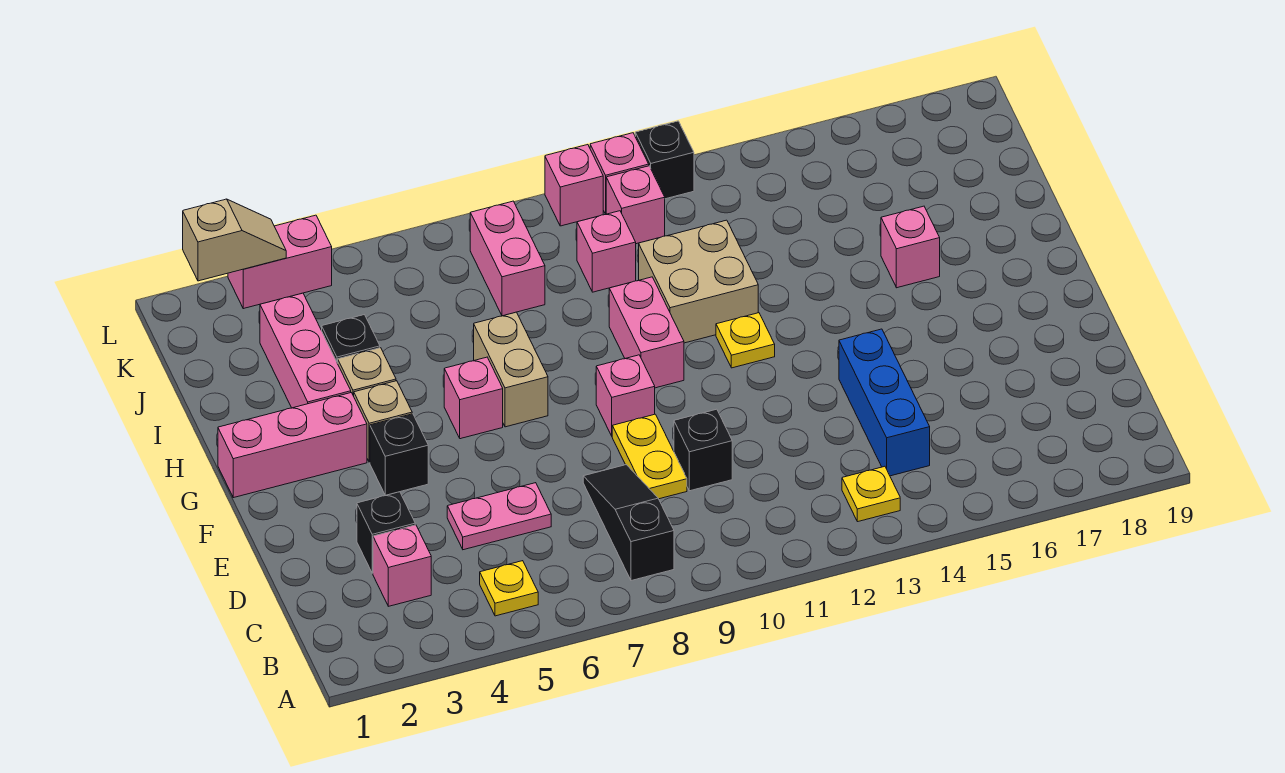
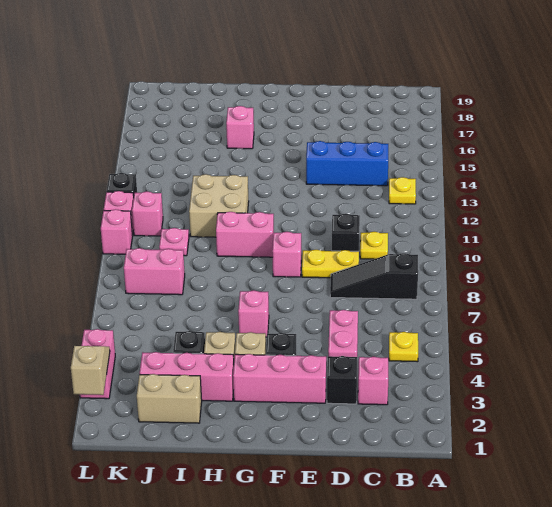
pink 1x3 brick [218,393,367,498] -> pink 1x3 brick turned to [233,354,326,403]
tan 1x2 brick [474,312,548,427] -> tan 1x2 brick moved to [137,374,202,423]
yellow 1x1 plate [716,313,775,368] -> yellow 1x1 plate moved to [360,232,388,259]
pink 1x1 brick [577,211,636,292] -> pink 1x1 plate [159,228,189,256]

